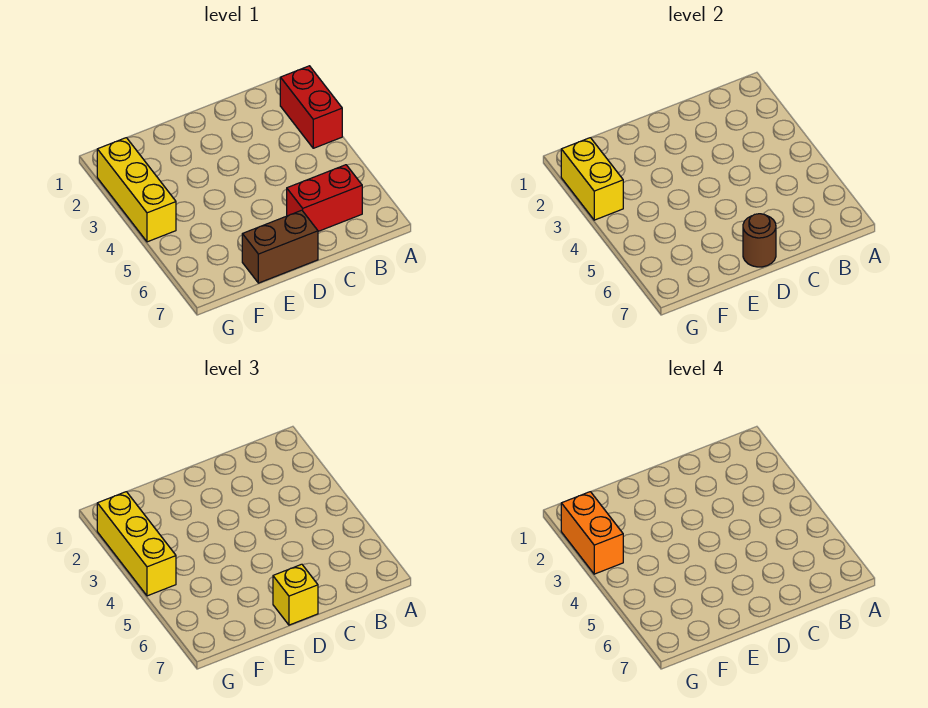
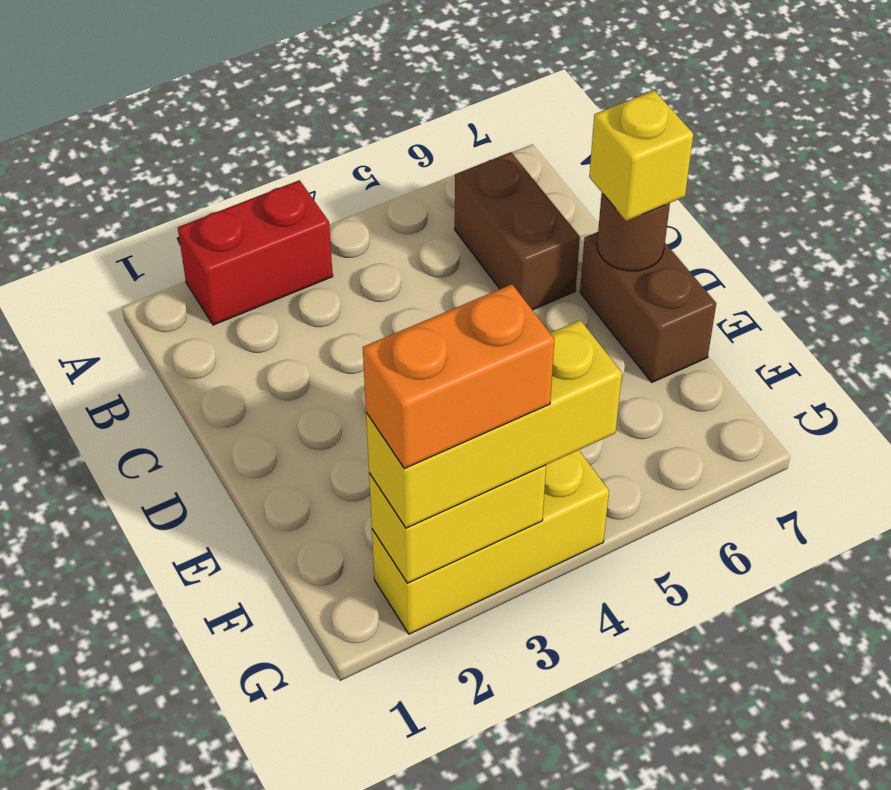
red 1x2 brick [287,165,362,231] -> brown 1x2 brick [455,152,580,310]

